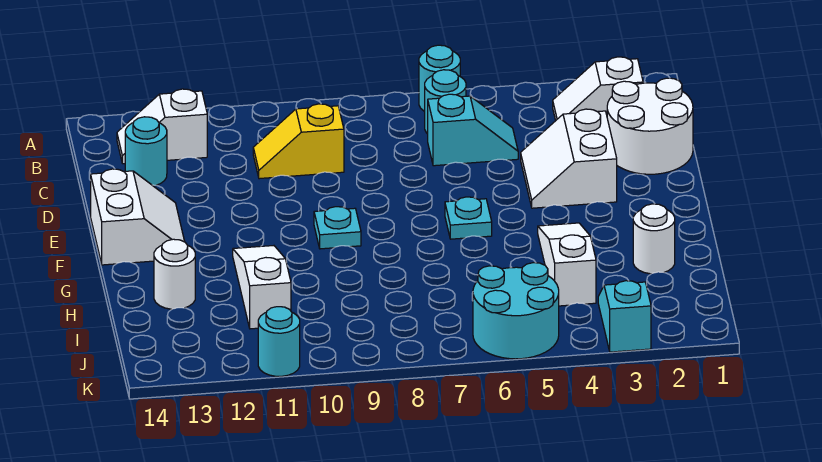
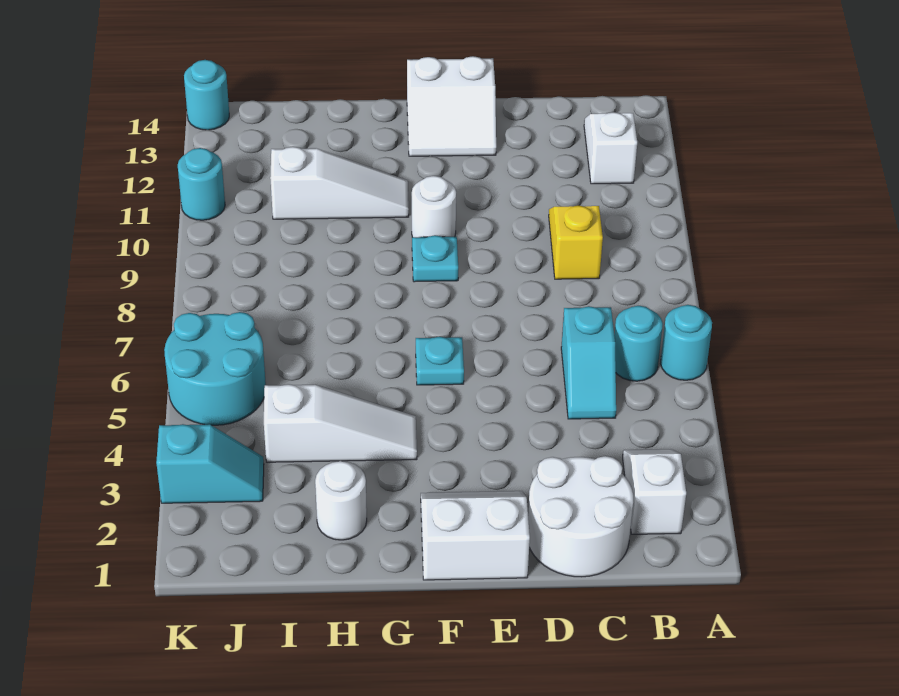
cyan 1x1 round brick [125,117,167,185] -> cyan 1x1 round brick moved to [184,60,229,130]
white 2x2 slope [521,109,617,208] -> white 2x2 slope moved to [421,491,530,580]
white 1x1 round brick [154,239,195,309] -> white 1x1 round brick moved to [412,176,456,237]

